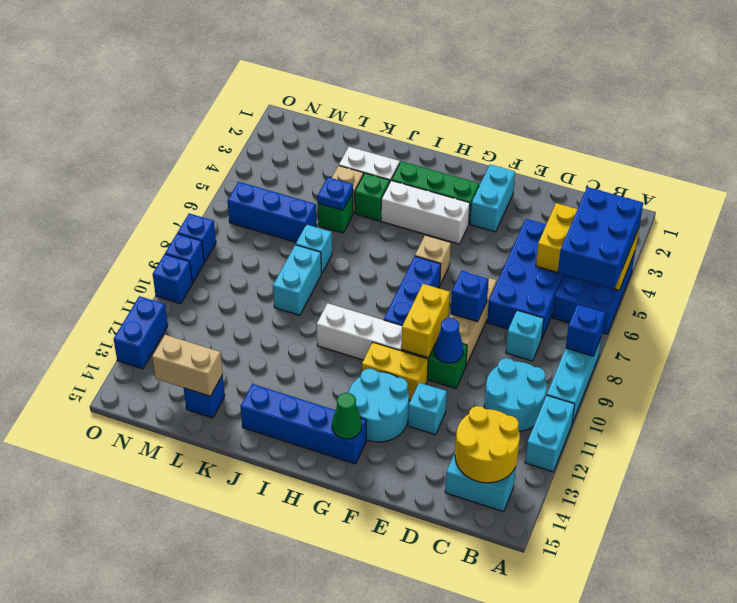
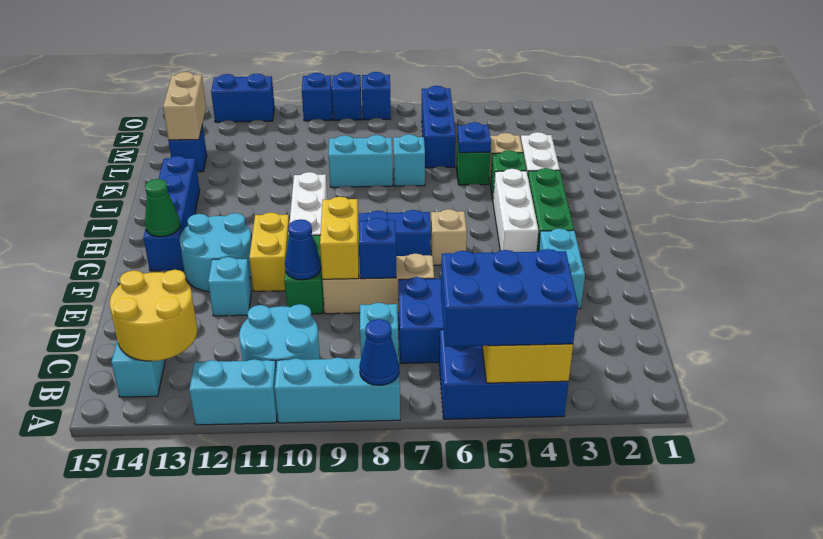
blue 1x1 brick [566,304,605,356] -> blue 1x1 cone [359,319,399,385]
cyan 1x2 brick [470,165,515,232] -> cyan 1x2 brick turned to [539,229,585,309]
yellow 1x2 brick [401,284,450,358] -> yellow 1x2 brick turned to [320,197,359,279]

